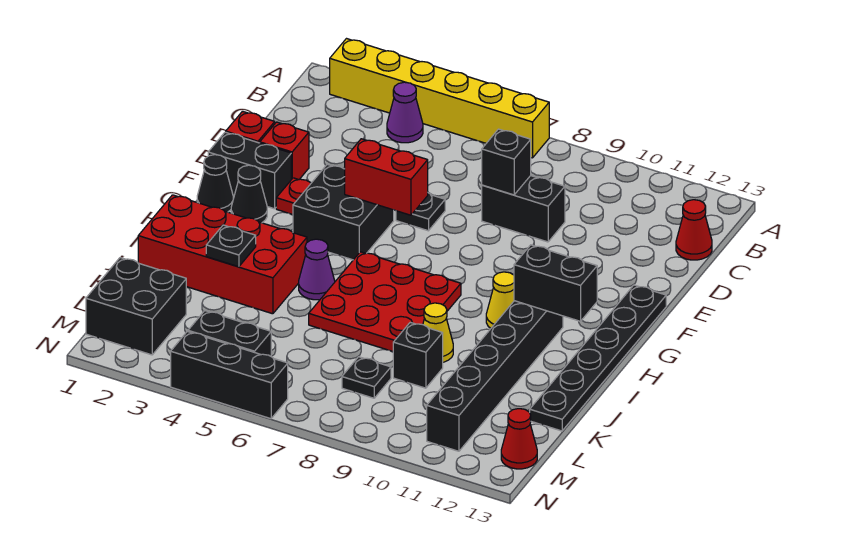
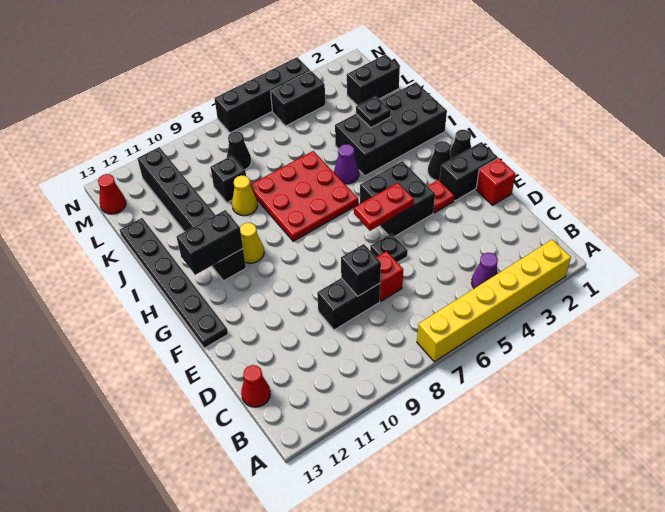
red 1x1 brick [260,122,309,180] -> red 1x1 brick moved to [376,251,403,301]
red 1x2 brick [345,139,428,215] -> red 1x2 plate [354,183,414,231]
red 2x4 brick [138,195,307,314] -> black 2x4 brick [335,82,447,176]
black 2x2 brick [86,258,186,355] -> black 1x2 brick [347,54,400,106]
black 1x1 plate [342,357,391,398] -> black 1x1 cone [227,132,251,170]
black 1x3 brick [171,331,288,419] -> black 1x4 brick [214,57,310,133]

